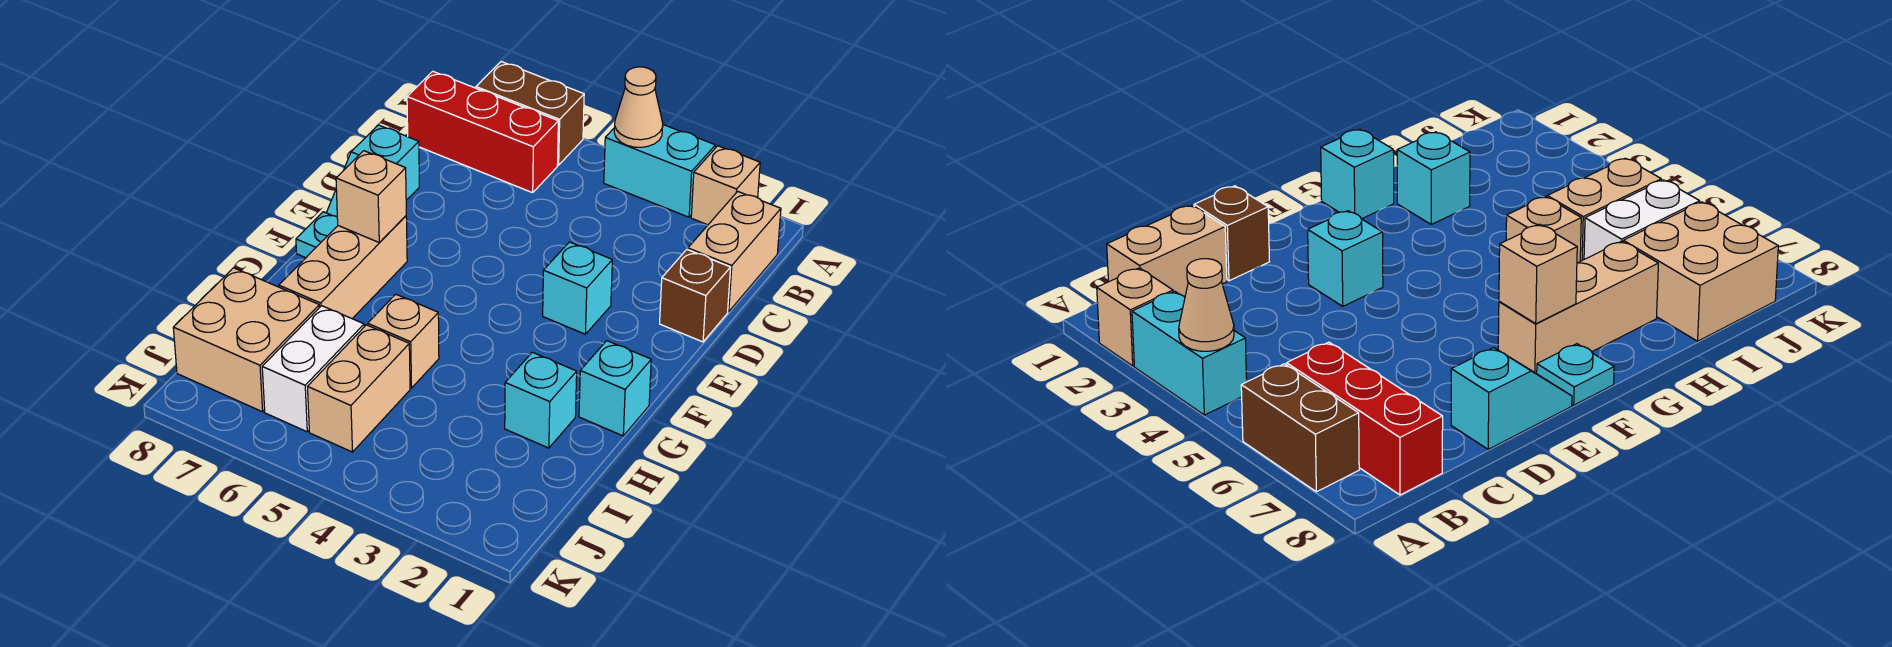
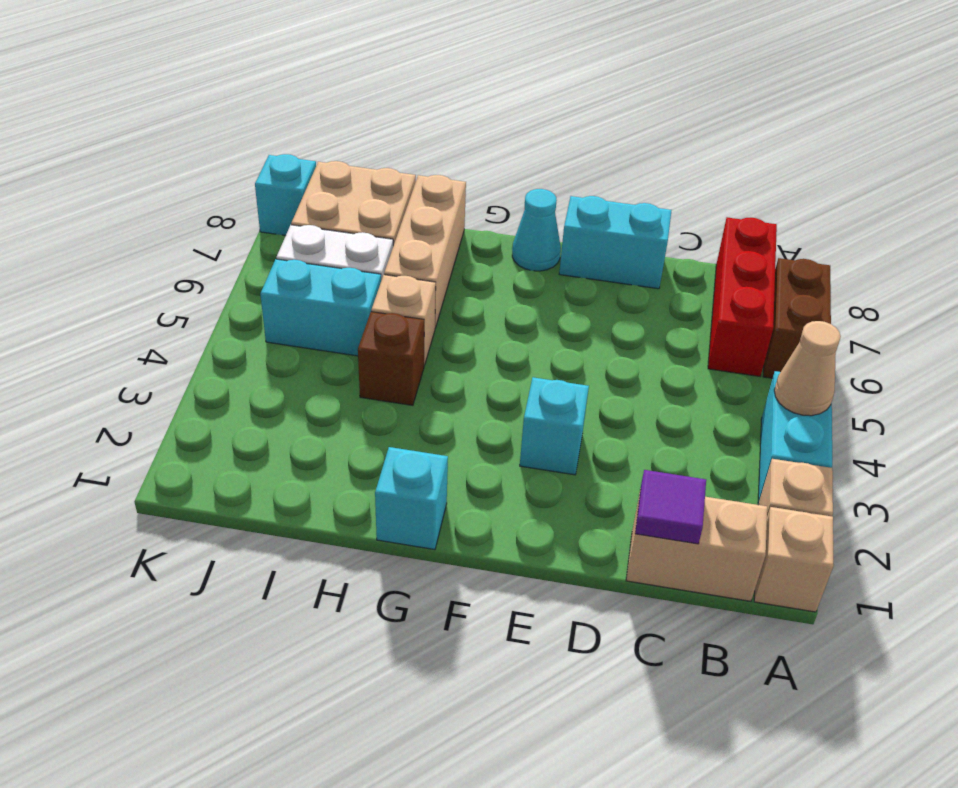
none -> purple 1x1 tile [635,470,706,544]
brown 1x1 brick [660,250,731,342] -> brown 1x1 brick moved to [358,312,424,405]
cyan 1x2 slope [327,125,419,216] -> cyan 1x2 brick [559,196,672,289]
tan 1x3 brick [279,216,407,319] -> tan 1x3 brick turned to [384,175,466,328]
tan 1x1 brick [336,151,406,243] -> tan 1x1 brick moved to [754,507,834,612]
cyan 1x1 plate [296,212,338,258] -> cyan 1x1 cone [512,189,561,271]
cyan 1x1 brick [505,352,577,448] -> cyan 1x1 brick moved to [255,154,316,236]
tan 1x2 brick [308,325,410,452] -> cyan 1x2 brick [260,259,381,356]

